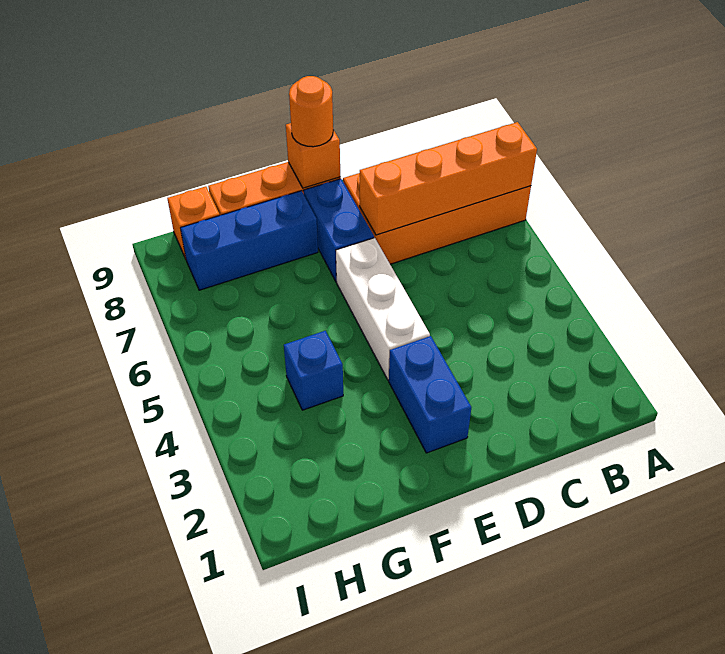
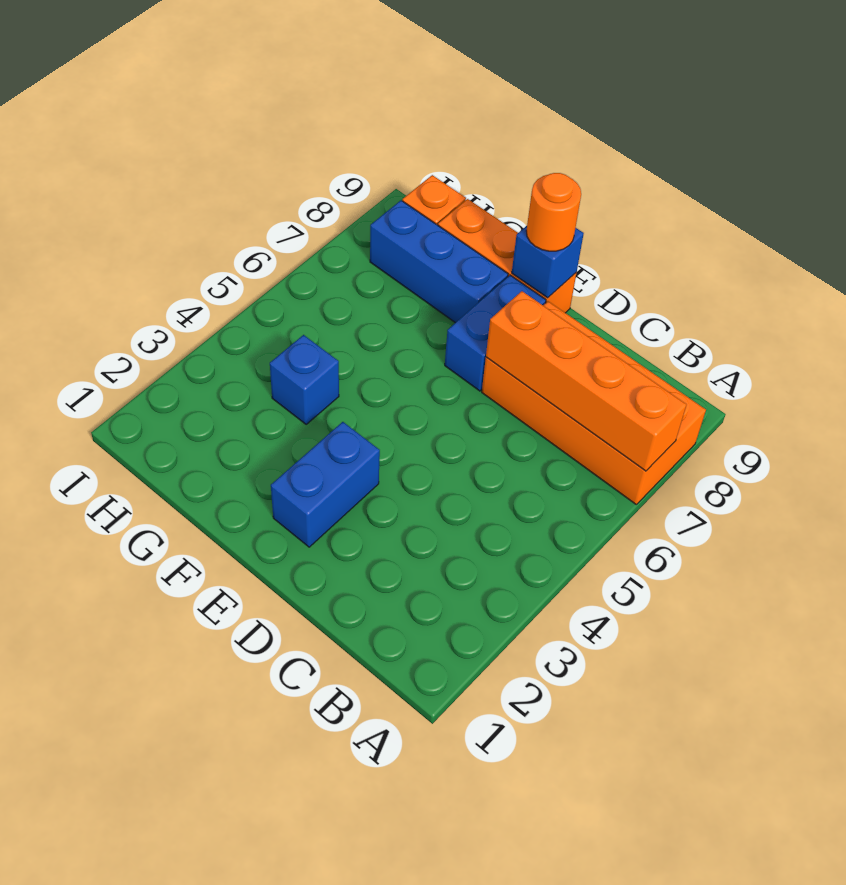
white 1x3 brick [336,238,430,380] -> none
orange 1x1 brick [286,123,340,188] -> blue 1x1 brick [512,226,584,298]

